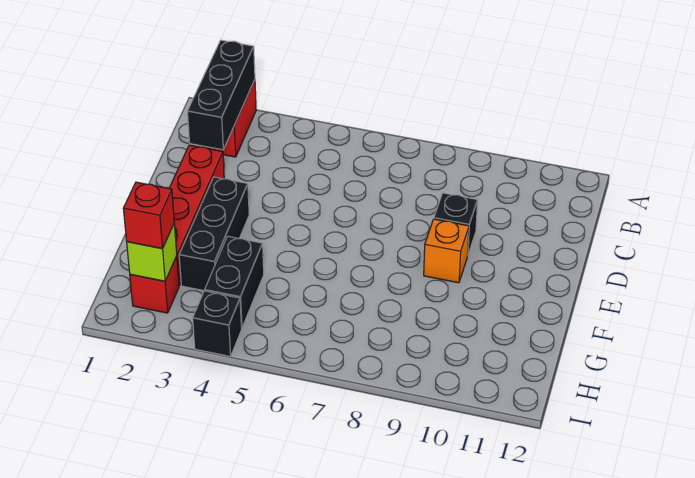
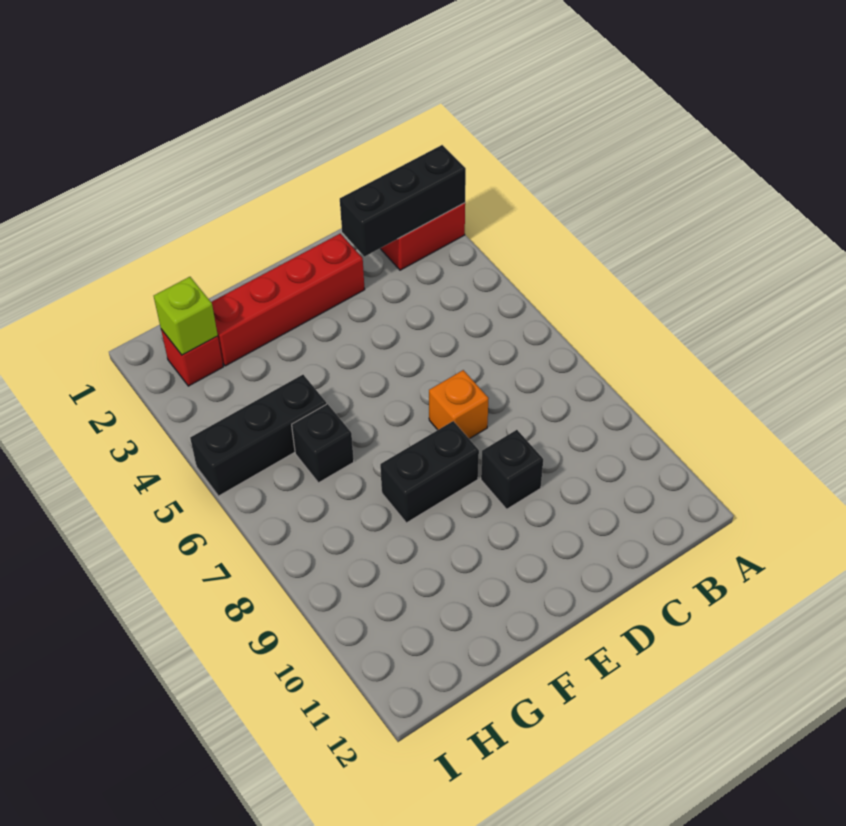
black 1x3 brick [179,177,249,291] -> black 1x3 brick moved to [190,375,327,496]
orange 1x1 brick [424,219,469,283] -> orange 1x1 brick moved to [429,370,489,439]
black 1x2 brick [205,236,264,328] -> black 1x2 brick moved to [380,421,479,523]
red 1x1 brick [123,182,174,249] -> none
black 1x1 brick [193,291,242,357] -> black 1x1 brick moved to [292,404,354,483]

